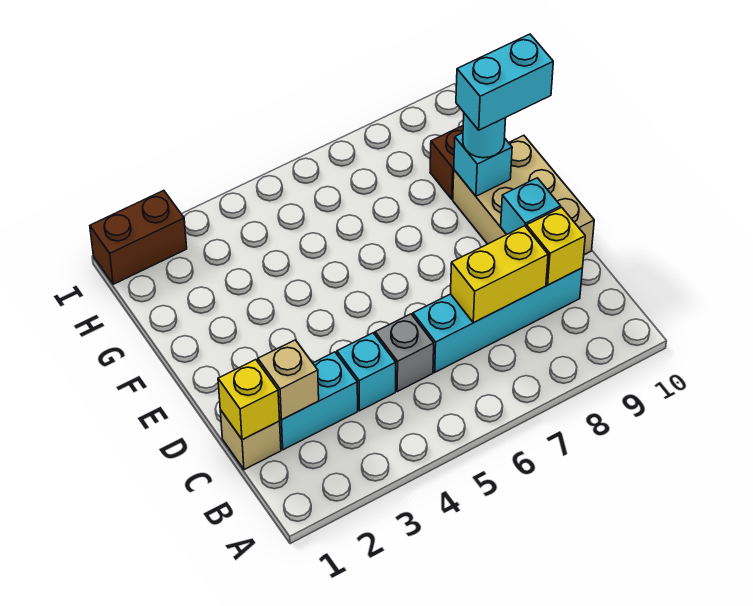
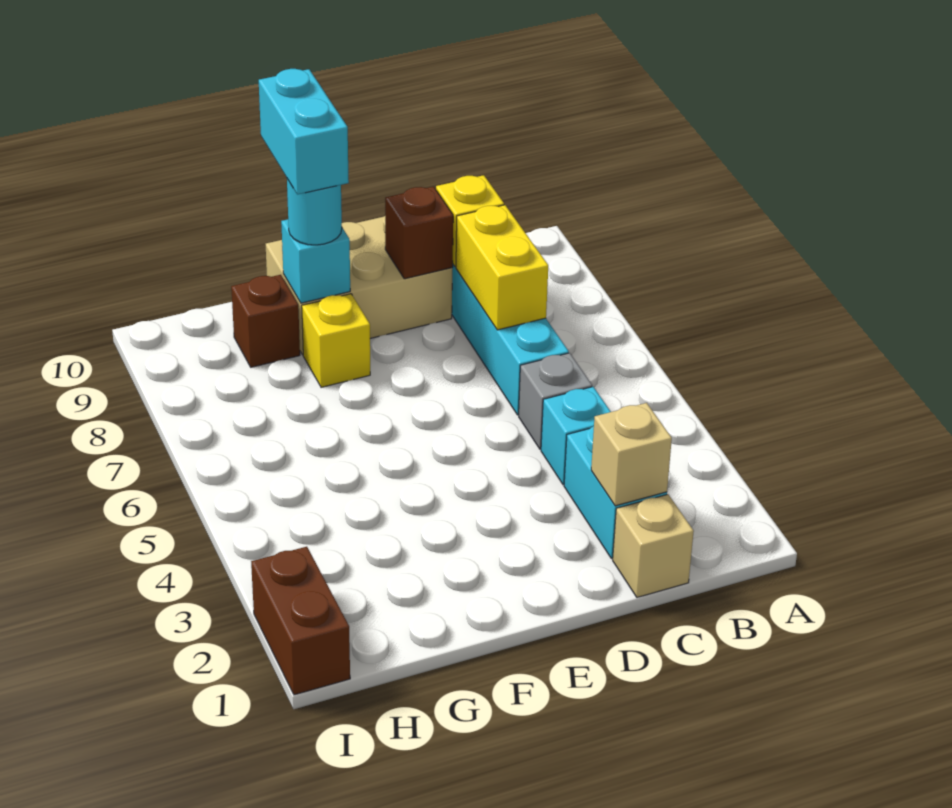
yellow 1x1 brick [218,360,280,440] -> yellow 1x1 brick moved to [302,294,370,387]
cyan 1x1 brick [501,178,561,235] -> brown 1x1 brick [385,187,453,279]

